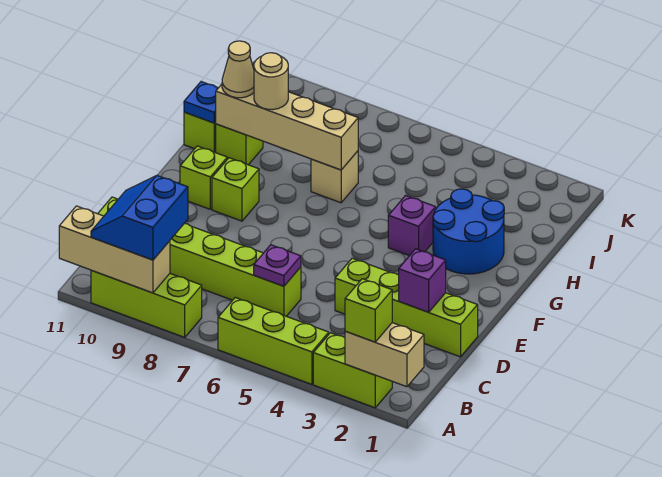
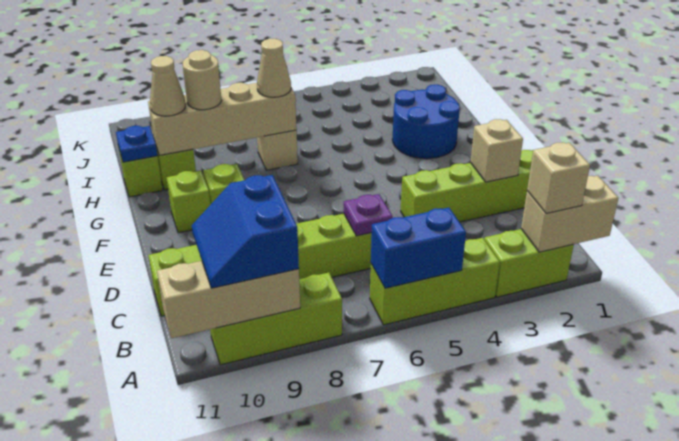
lime 1x1 brick [345,279,392,342] -> tan 1x1 brick [527,143,590,213]
none -> blue 1x2 brick [371,208,466,288]
purple 1x1 brick [399,249,446,312] -> tan 1x1 brick [470,119,523,182]
purple 1x1 brick [388,196,436,256] -> none
none -> tan 1x1 cone [257,39,291,97]

